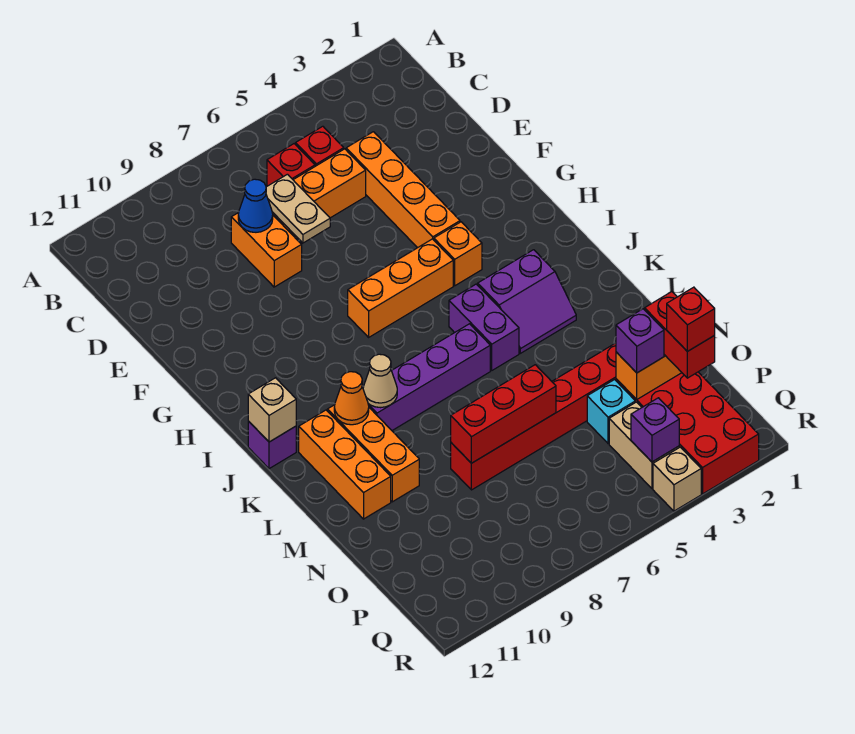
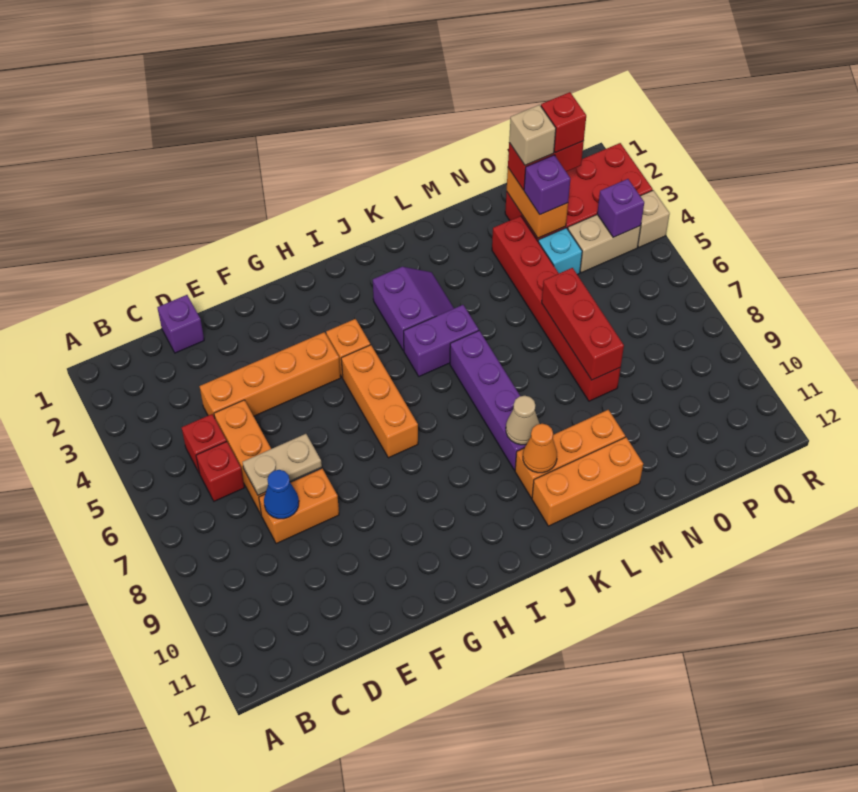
purple 1x1 brick [248,421,296,469] -> purple 1x1 brick moved to [157,295,204,353]
tan 1x1 brick [248,378,296,442] -> tan 1x1 brick moved to [509,105,556,165]

